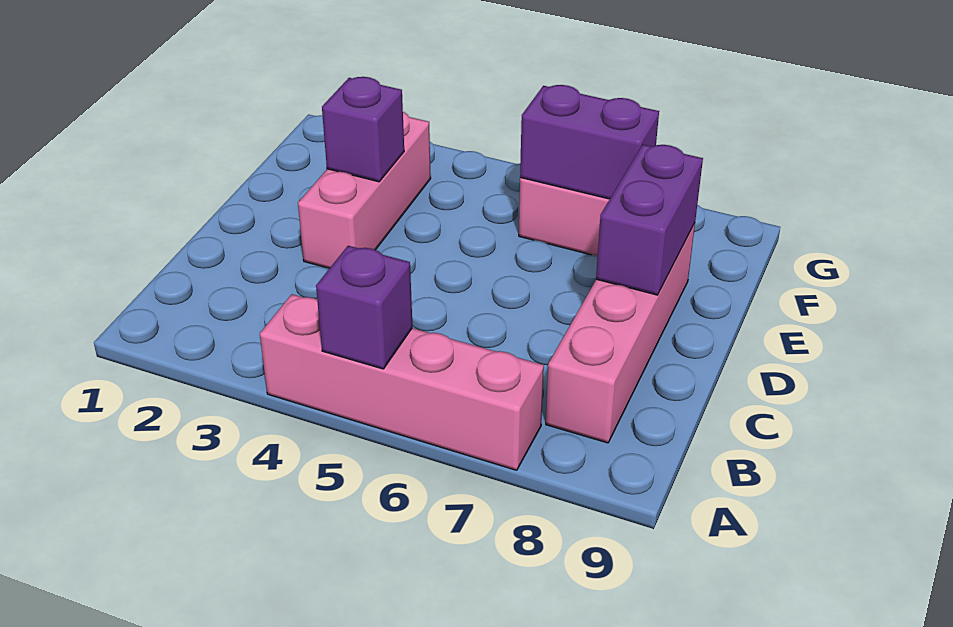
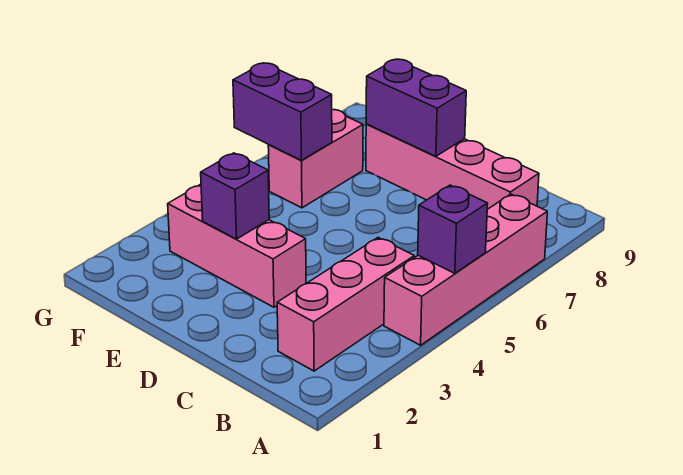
none -> pink 1x3 brick [277,238,414,371]
purple 1x2 brick [520,85,659,199] -> purple 1x2 brick turned to [233,63,332,160]

